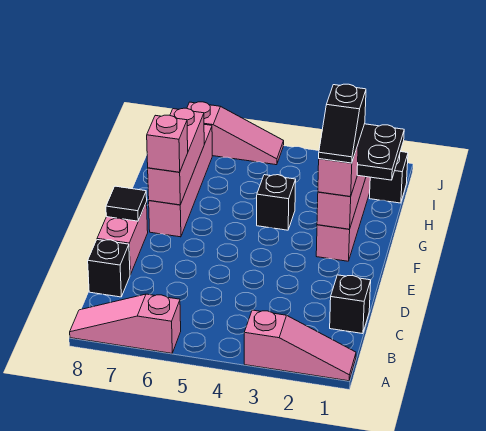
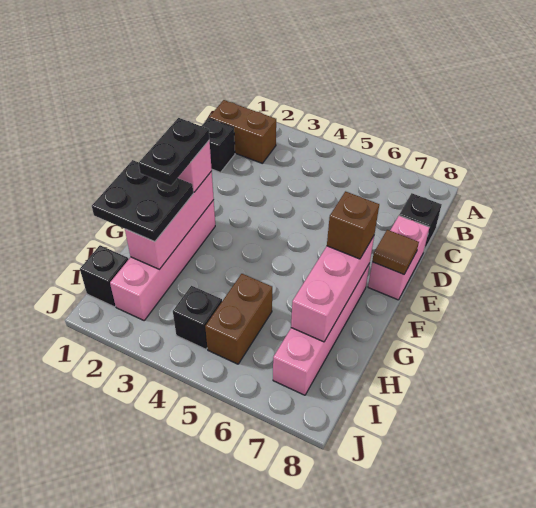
pink 1x3 slope [244,310,356,381] -> none
pink 1x3 slope [70,294,181,353] -> none
none -> brown 1x2 brick [209,100,276,163]
black 1x1 tile [106,186,147,221] -> brown 1x1 tile [372,230,419,274]
black 1x2 slope [319,84,366,163] -> black 1x2 plate [139,118,209,185]
pink 1x1 brick [147,115,188,172] -> brown 1x1 brick [327,191,379,259]
black 1x1 brick [257,175,296,230] -> black 1x1 brick moved to [173,286,222,349]
none -> brown 1x2 brick [205,274,272,364]
pink 1x3 slope [187,102,284,165] -> none

